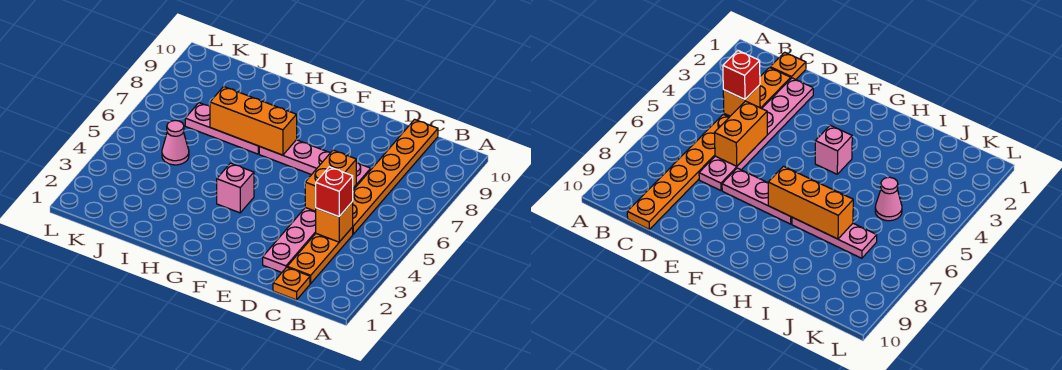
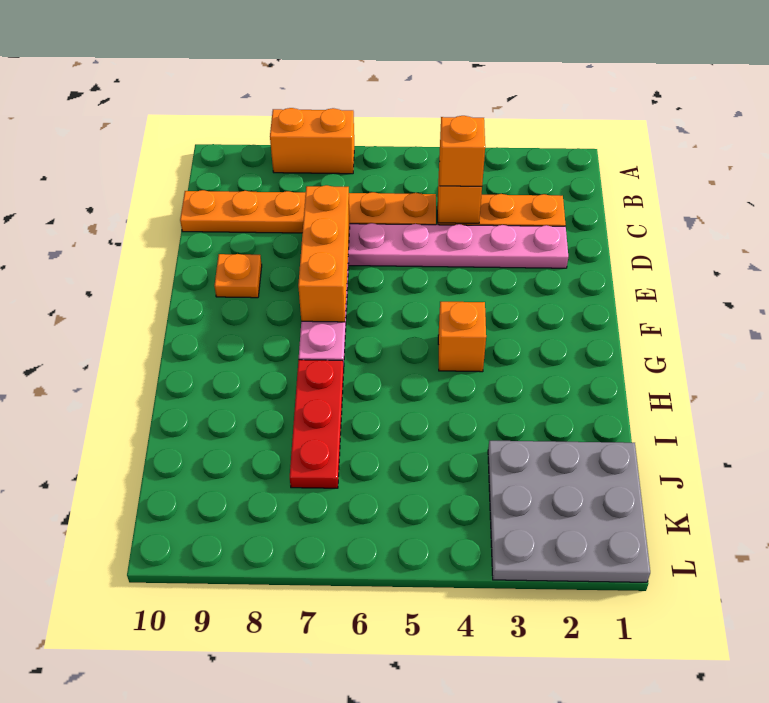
orange 1x1 plate [273,267,310,300] -> orange 1x1 plate moved to [214,254,262,298]
red 1x1 brick [316,167,353,217] -> orange 1x1 brick [439,116,485,186]
orange 1x2 brick [305,150,356,211] -> orange 1x2 brick moved to [270,108,354,174]
pink 1x1 brick [217,163,254,213] -> orange 1x1 brick [438,302,486,372]
orange 1x3 brick [210,86,297,155] -> orange 1x3 brick moved to [298,185,350,322]
pink 1x3 plate [185,103,260,154] -> red 1x3 plate [290,360,344,488]
none -> grey 3x3 plate [488,441,650,582]
pink 1x1 cone [162,120,189,165] -> none

